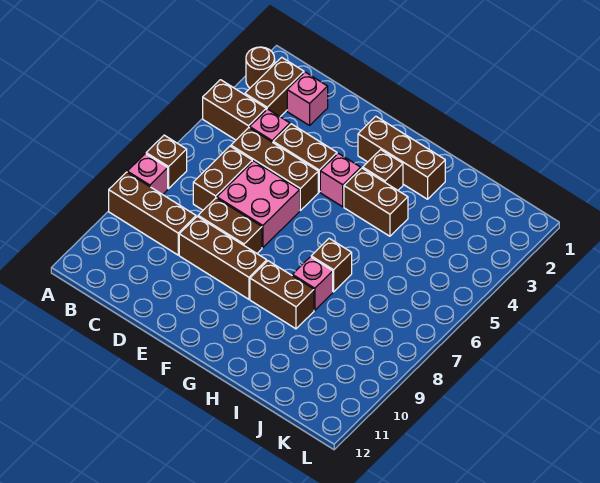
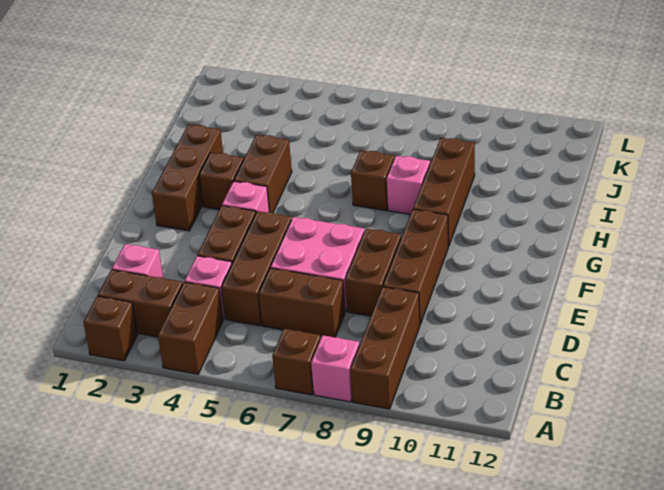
brown 1x1 round brick [246,47,275,88] -> brown 1x1 brick [83,296,137,361]
brown 1x2 brick [250,261,314,329] -> brown 1x3 brick [413,138,475,246]

